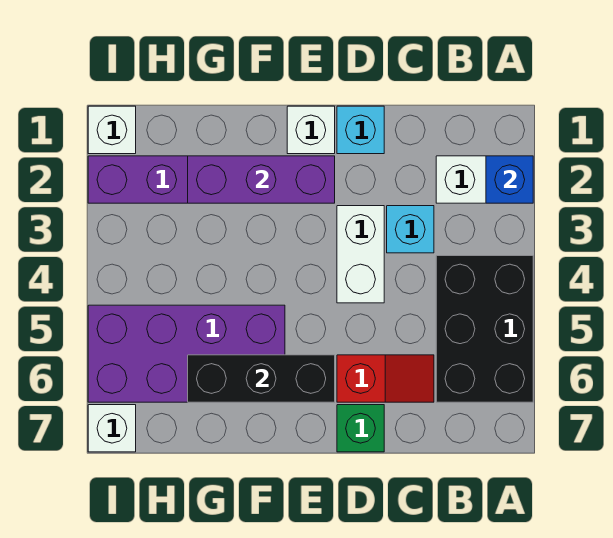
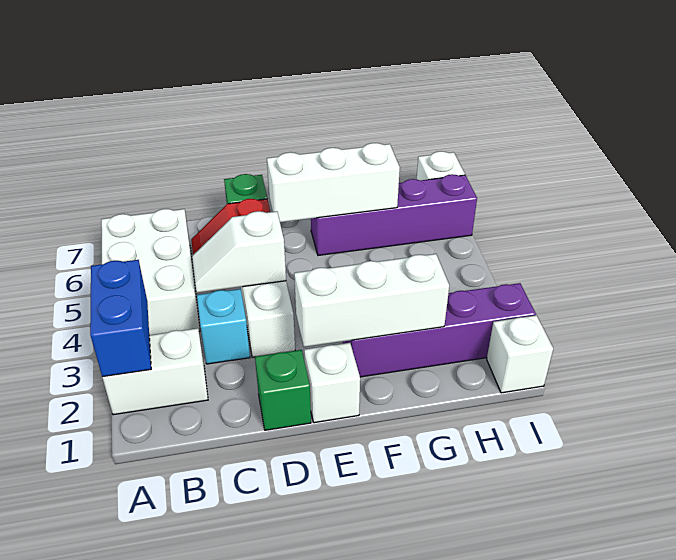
blue 1x1 brick [486,156,533,203] -> blue 1x2 brick [90,260,151,377]
black 2x3 brick [436,256,533,402] -> white 2x3 brick [101,209,200,335]
none -> white 1x2 slope [192,211,286,293]
cyan 1x1 brick [337,106,384,154] -> green 1x1 brick [255,350,311,430]
purple 1x3 brick [188,156,335,203] -> white 1x3 brick [294,254,449,347]
black 1x3 brick [188,355,335,402] -> white 1x3 brick [267,143,400,222]
purple 2x4 brick [88,305,285,402] -> purple 1x4 brick [311,174,477,255]

